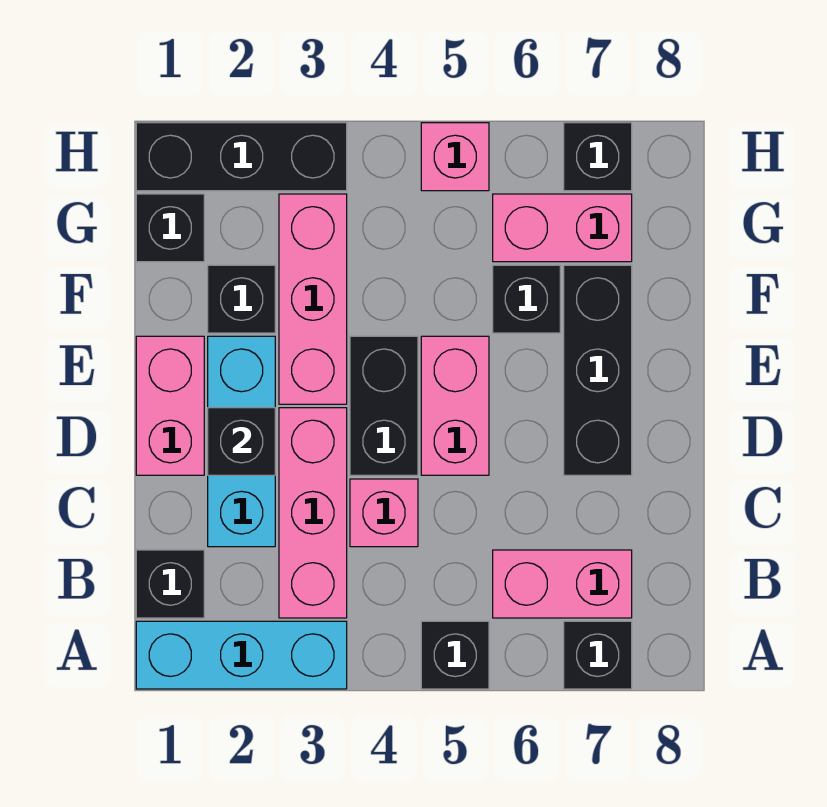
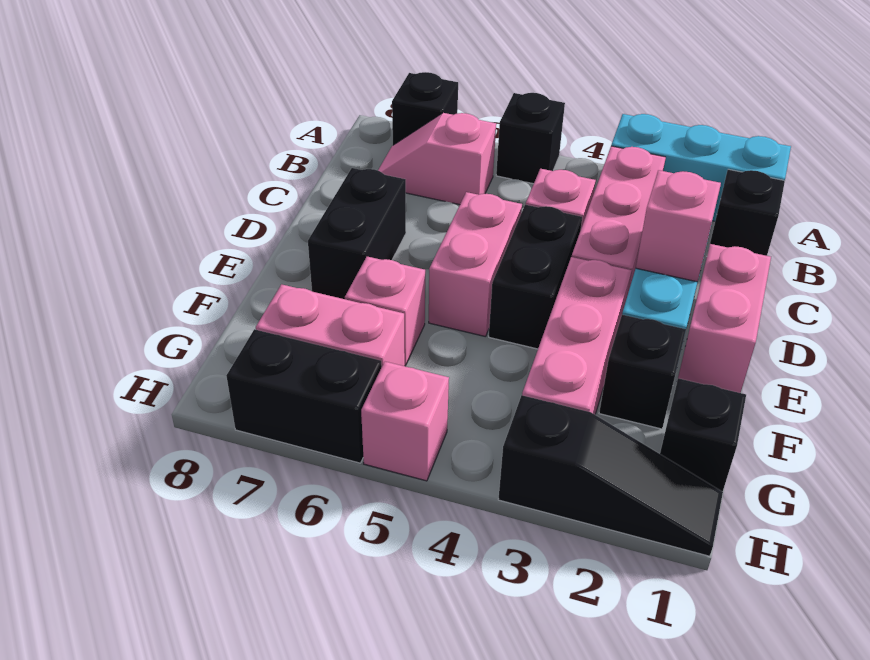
pink 1x2 brick [493,550,632,618] -> pink 1x2 slope [378,113,496,205]
black 1x1 brick [208,408,275,475] -> pink 1x1 brick [636,170,721,282]
black 1x3 brick [564,265,632,475] -> black 1x2 brick [308,168,406,299]
black 1x1 brick [493,265,560,333] -> pink 1x1 brick [345,257,425,366]
black 1x3 brick [136,123,347,191] -> black 1x3 slope [498,395,723,556]
black 1x1 brick [564,123,632,191] -> black 1x2 brick [226,329,382,463]

